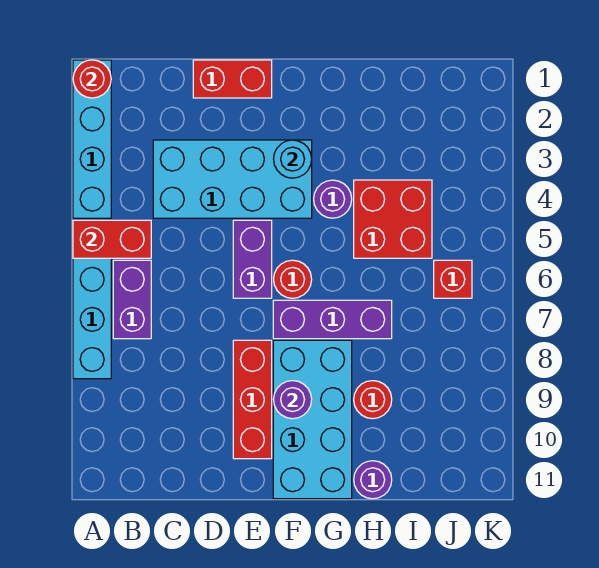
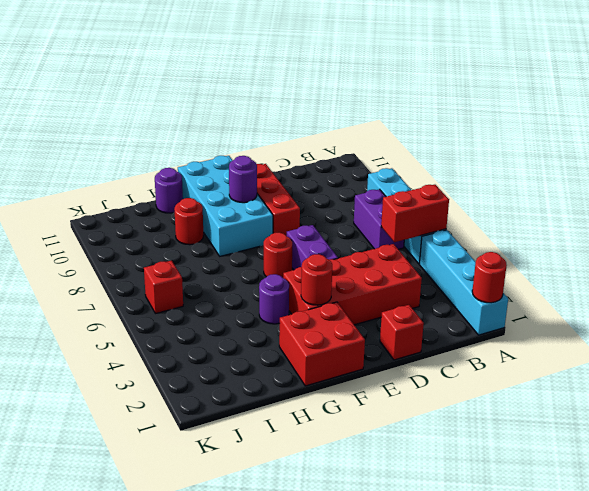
cyan 2x4 brick [153,140,312,218] -> red 2x4 brick [283,244,422,325]
red 1x2 brick [193,60,272,98] -> red 1x1 brick [380,305,424,360]
cyan 1x1 round brick [274,140,312,178] -> red 1x1 round brick [301,254,332,305]
purple 1x3 brick [273,300,392,339] -> none
red 2x2 brick [354,180,432,258] -> red 2x2 brick moved to [279,302,365,386]

